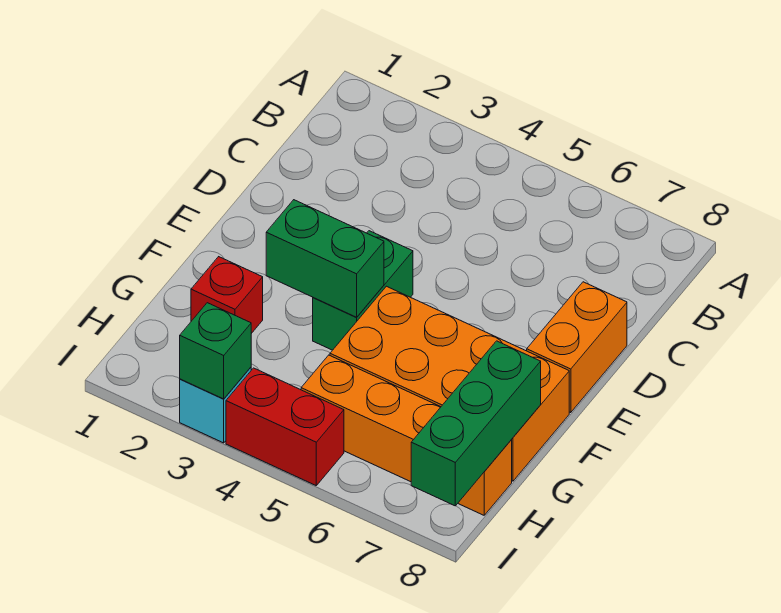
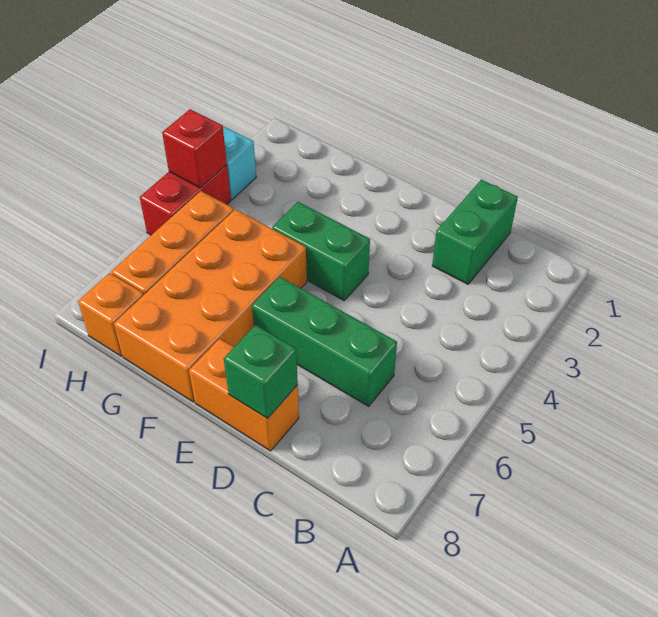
green 1x2 brick [266,200,384,317] -> green 1x2 brick moved to [432,180,518,284]
red 1x1 brick [191,257,263,333] -> red 1x1 brick moved to [162,109,227,188]
green 1x3 brick [411,341,541,506] -> green 1x3 brick moved to [252,277,397,406]
green 1x1 brick [180,303,251,399] -> green 1x1 brick moved to [224,325,298,418]

